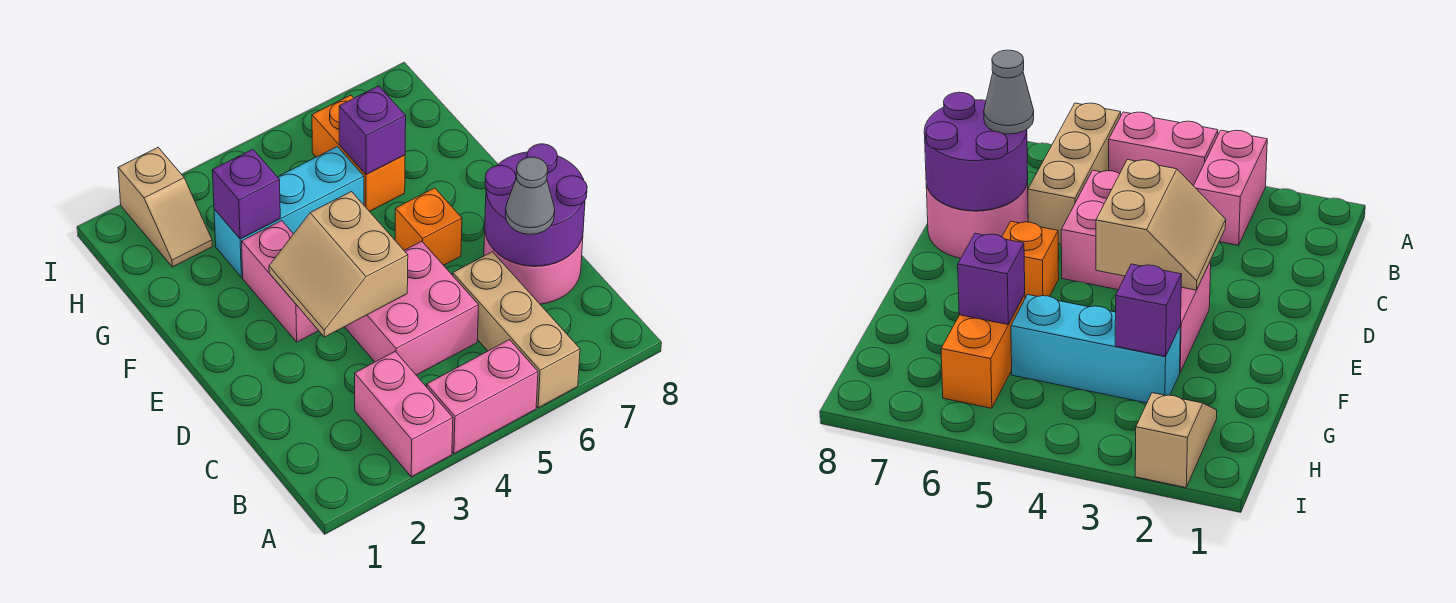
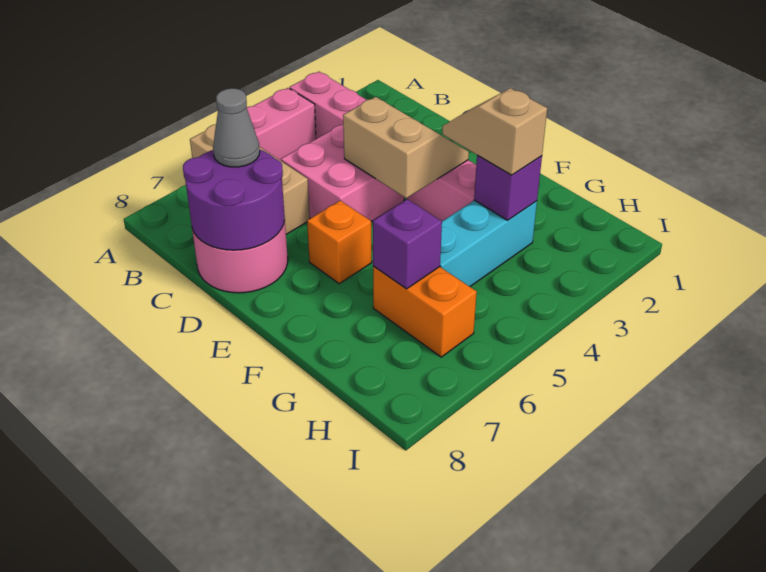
tan 1x2 slope [118,148,212,267] -> tan 1x2 slope moved to [442,88,547,175]

